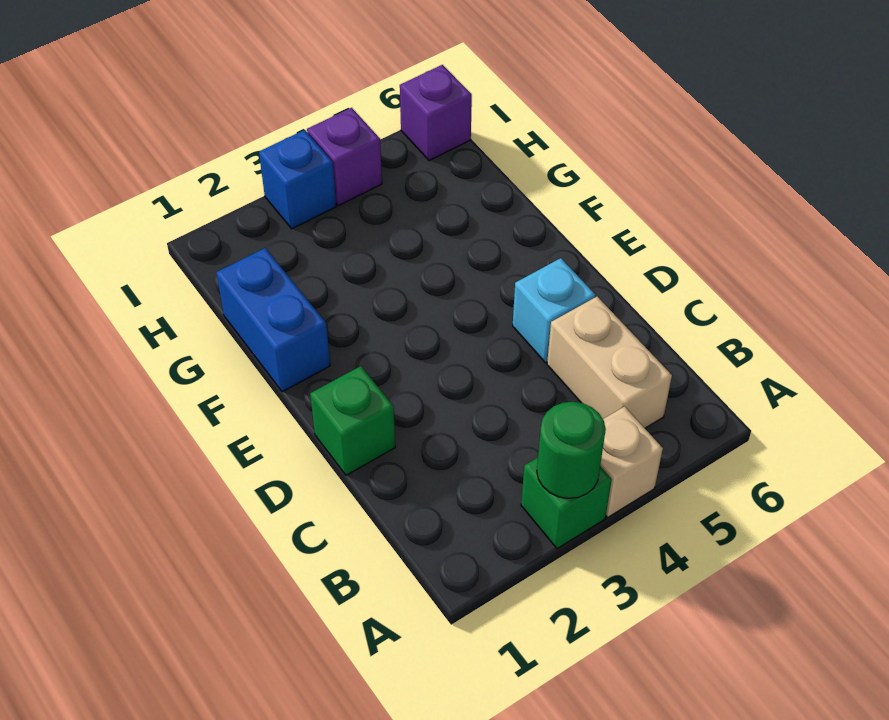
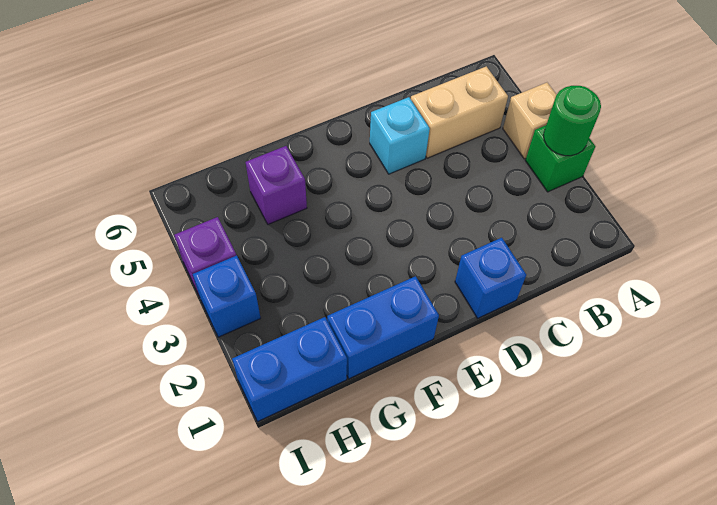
green 1x1 brick [310,366,395,475] -> blue 1x1 brick [455,238,526,318]
none -> blue 1x2 brick [232,317,347,422]
purple 1x1 brick [400,65,472,161] -> purple 1x1 brick moved to [246,146,307,224]

